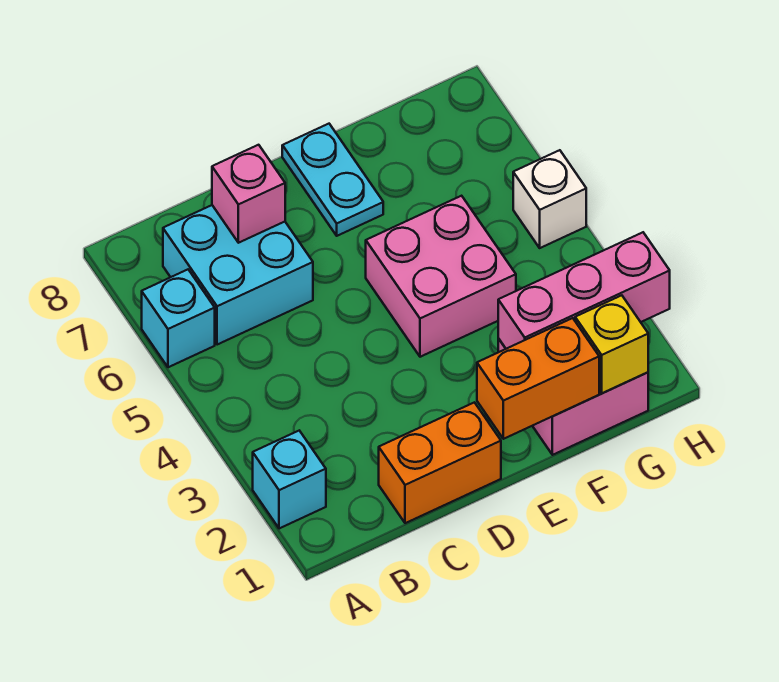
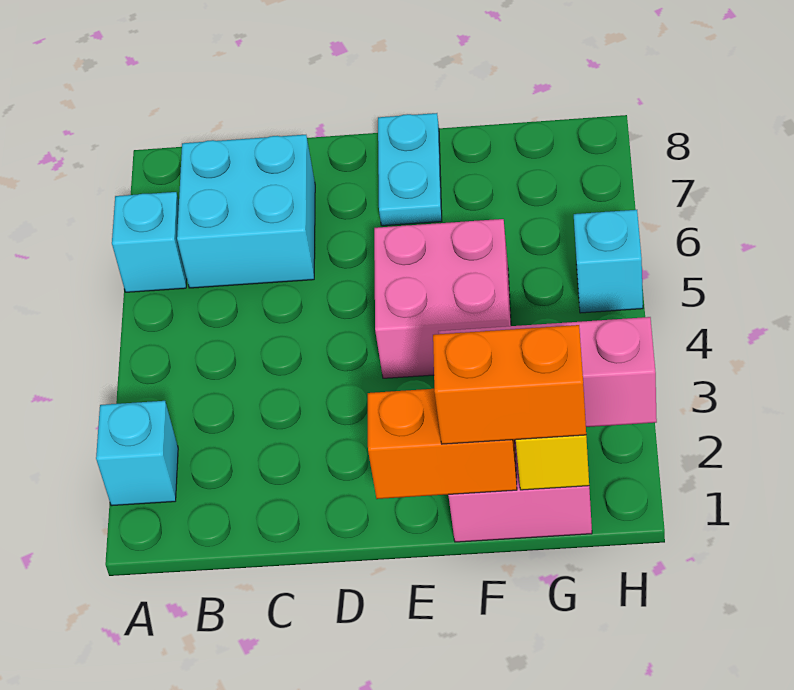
orange 1x2 brick [379,402,501,523] -> orange 1x2 brick moved to [433,325,586,444]
pink 1x1 brick [212,145,285,243] -> none
white 1x1 brick [513,150,586,248] -> cyan 1x1 brick [574,210,643,313]

